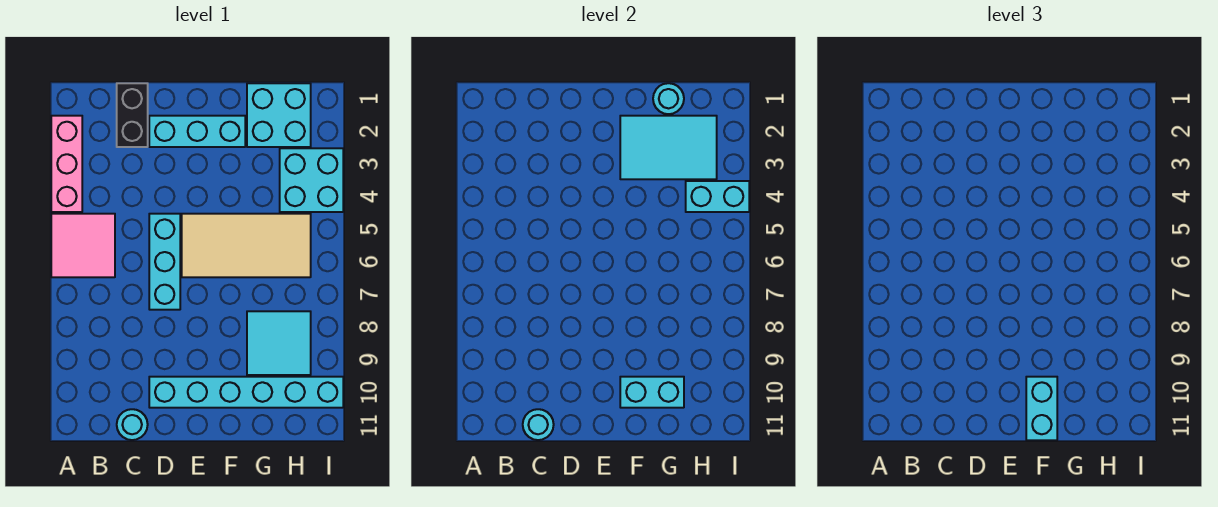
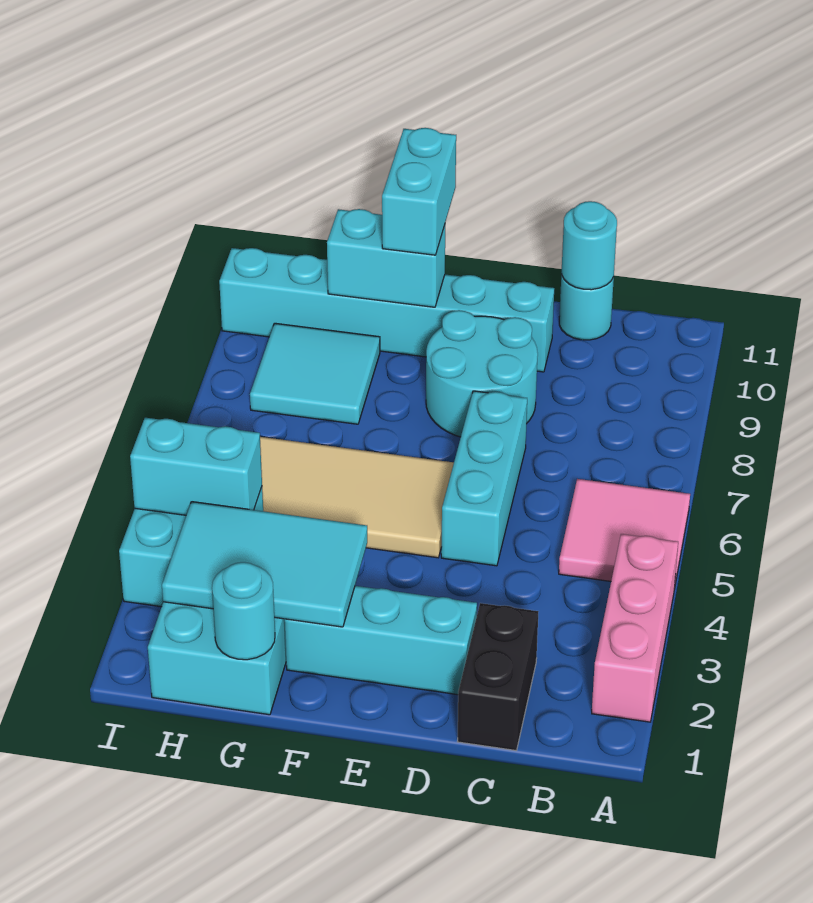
none -> cyan 2x2 round brick [426,310,538,437]

